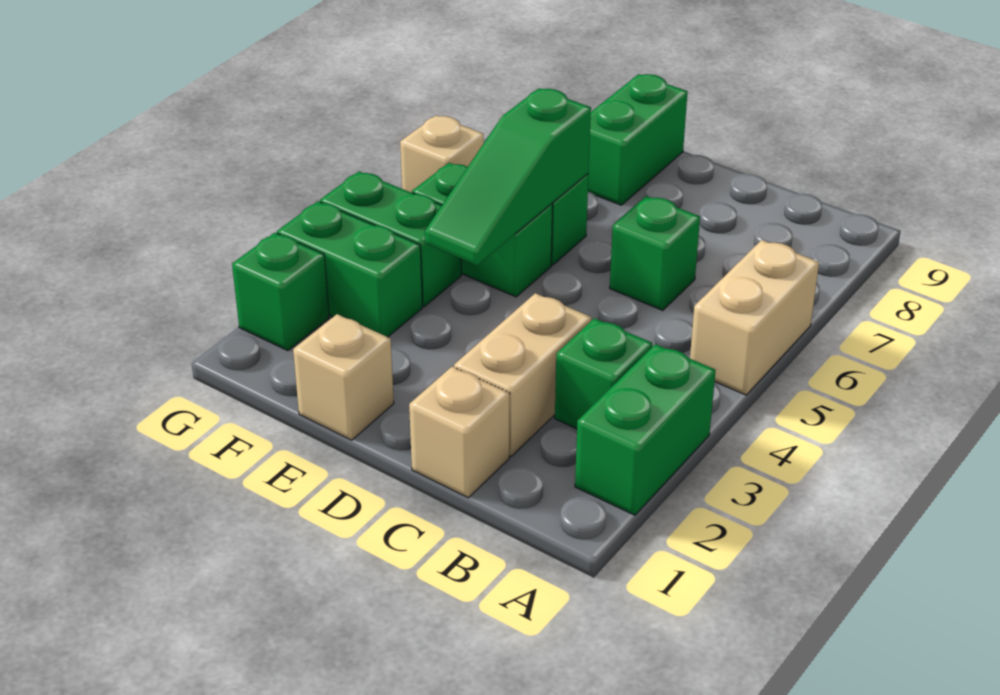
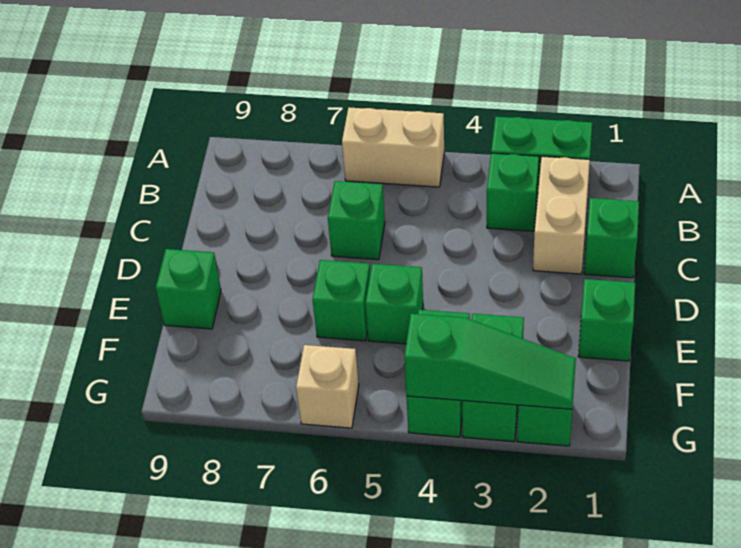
tan 1x1 brick [409,367,510,498] -> green 1x1 brick [584,198,639,278]
tan 1x2 brick [454,293,591,456] -> tan 1x2 brick turned to [533,156,590,274]
tan 1x1 brick [293,314,394,440] -> green 1x1 brick [578,279,635,361]
green 1x3 slope [425,89,591,265] -> green 1x3 slope moved to [404,314,576,409]
green 1x2 brick [412,163,553,297] -> green 1x1 brick [366,264,423,344]
green 1x2 brick [588,74,688,205] -> green 1x1 brick [156,249,221,329]

